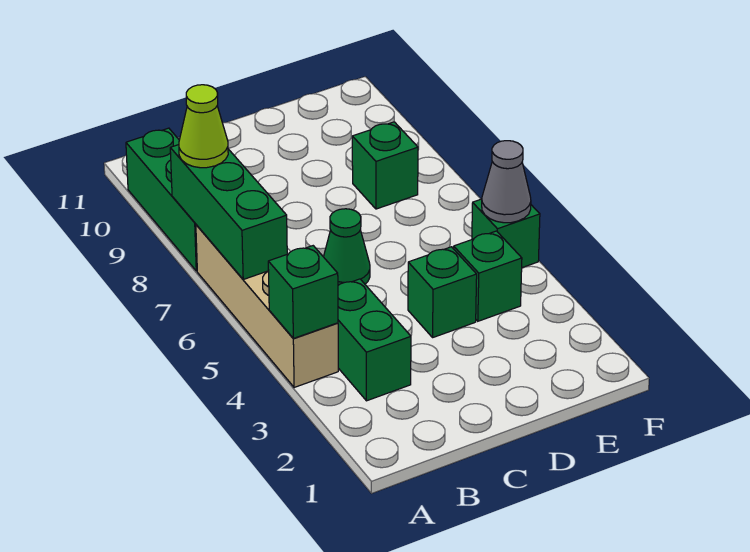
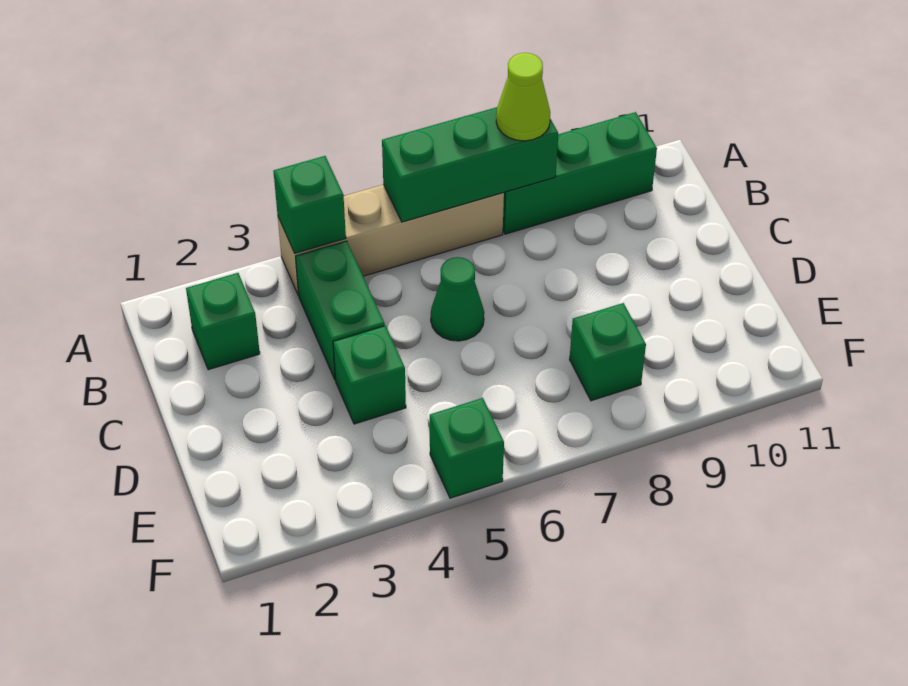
green 1x2 brick [338,279,411,401] -> green 1x2 brick turned to [296,241,385,380]
green 1x1 brick [454,231,522,321] -> green 1x1 brick moved to [186,273,260,370]
grey 1x1 cone [482,141,531,223] -> none

